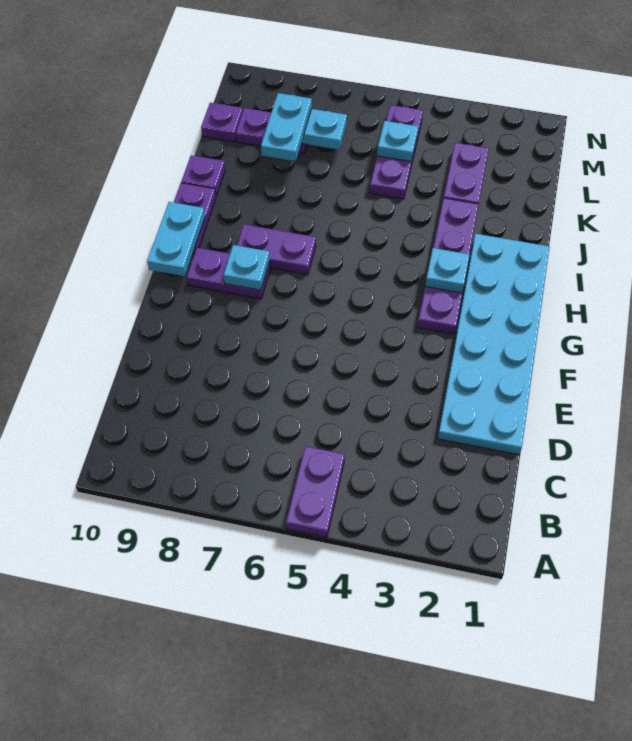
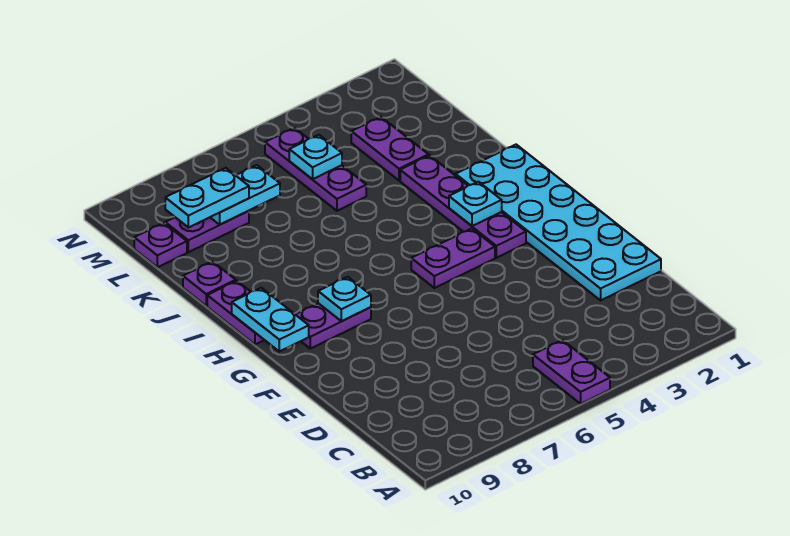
purple 1x2 plate [237,224,316,275] -> purple 1x2 plate moved to [411,228,495,288]
cyan 1x2 plate [261,93,312,161] -> cyan 1x2 plate turned to [165,168,249,228]

